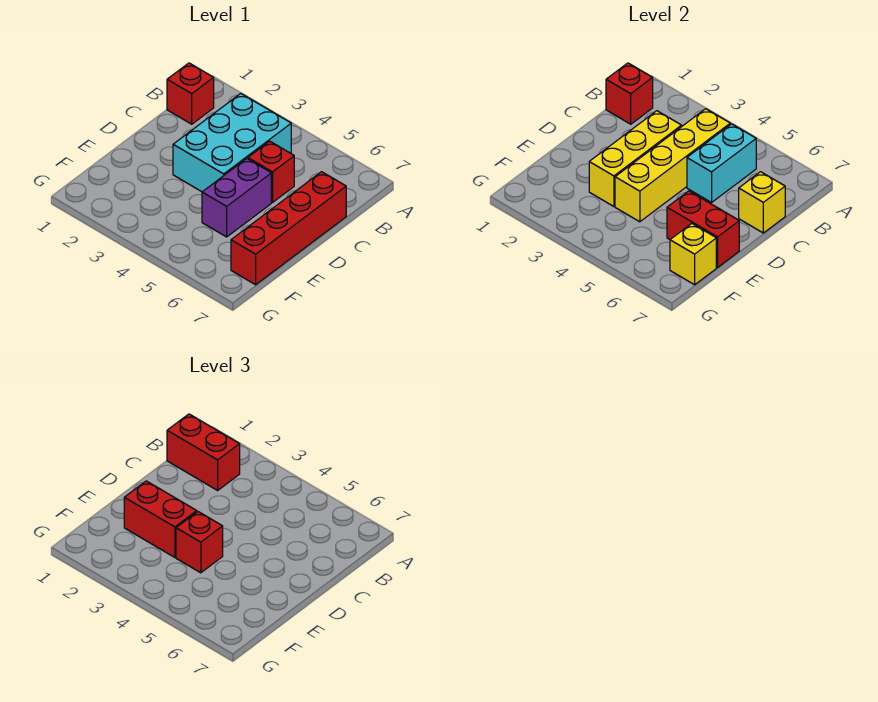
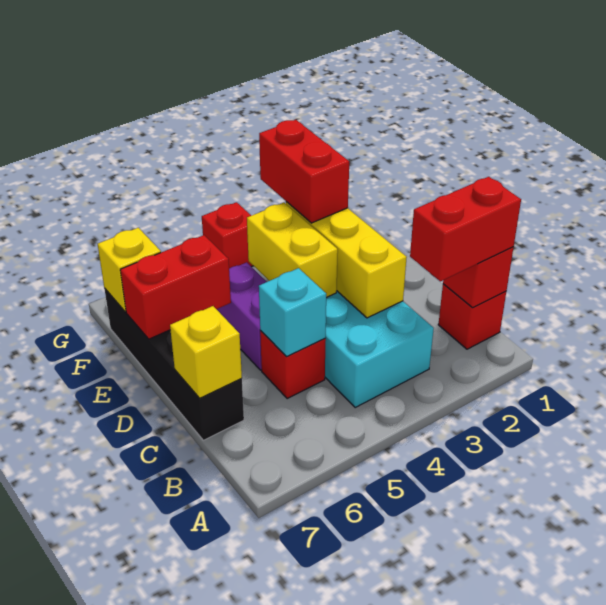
yellow 1x4 brick [615,109,730,222] -> yellow 1x2 brick [247,203,338,298]
cyan 1x2 brick [687,124,756,202] -> cyan 1x1 brick [259,268,326,356]
red 1x4 brick [231,172,346,285] -> black 1x4 brick [104,288,244,440]
red 1x2 brick [124,481,197,557] -> red 1x2 brick turned to [259,120,349,223]
red 1x1 brick [176,512,223,573] -> red 1x1 brick moved to [202,202,253,269]

